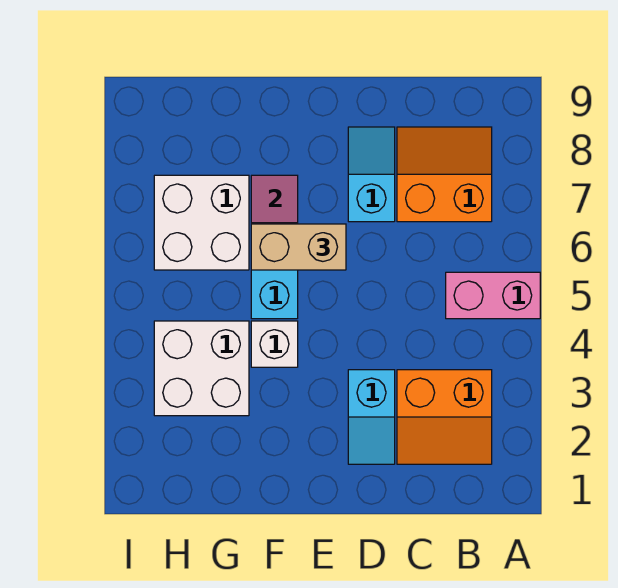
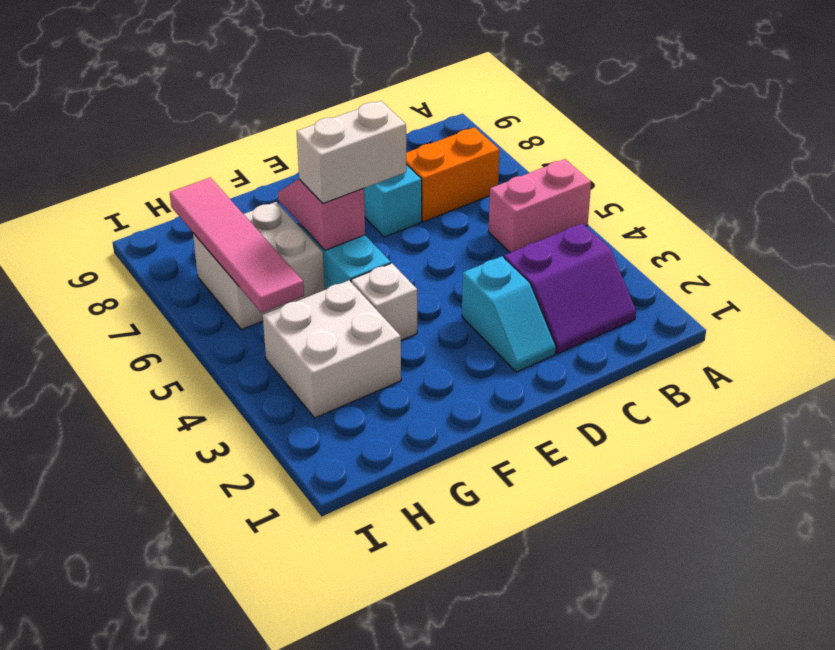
orange 2x2 slope [397,370,492,464] -> purple 2x2 slope [504,223,636,354]
tan 1x2 brick [251,224,346,270] -> white 1x2 brick [297,101,406,203]
none -> pink 1x4 tile [170,178,304,313]

